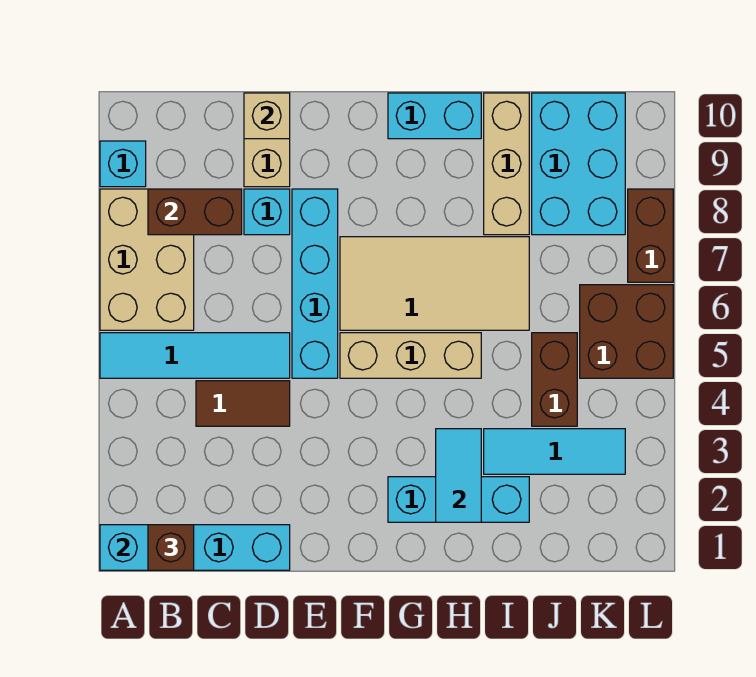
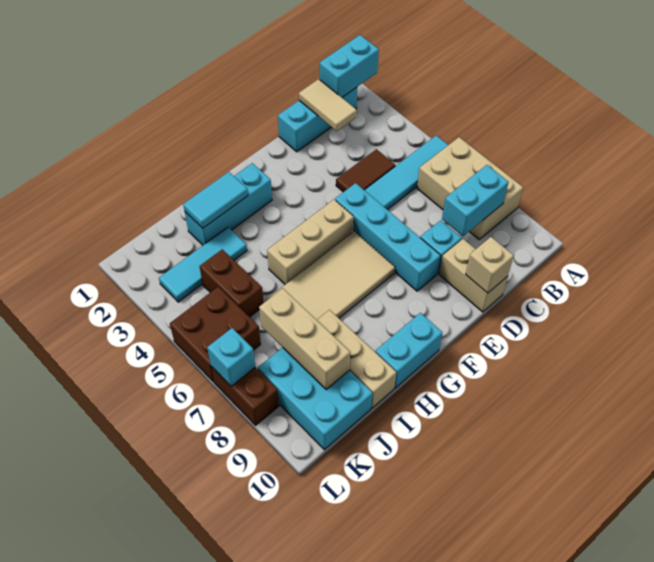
cyan 1x1 brick [100,141,146,187] -> cyan 1x1 brick moved to [207,328,255,386]
brown 1x1 brick [148,525,194,570] -> none
brown 1x2 brick [148,189,242,235] -> cyan 1x2 brick [442,165,509,236]
none -> tan 1x2 tile [299,79,357,131]
cyan 1x2 tile [436,429,481,522] -> cyan 1x2 tile turned to [183,172,248,228]
none -> tan 1x3 brick [259,288,350,389]

